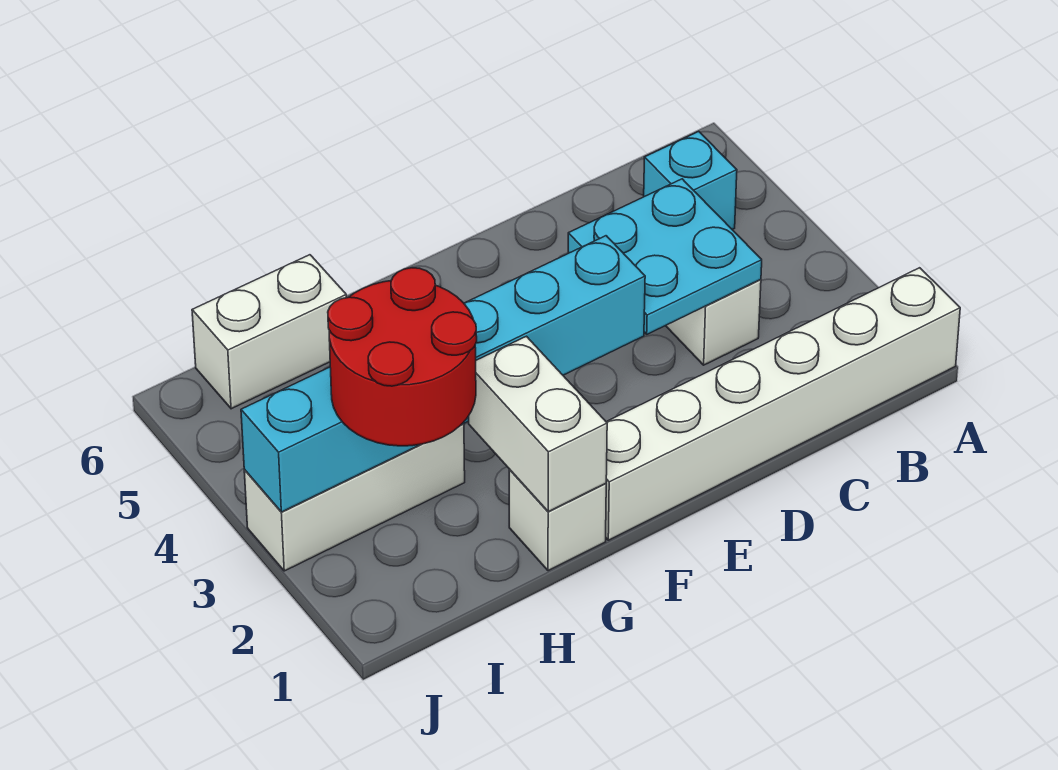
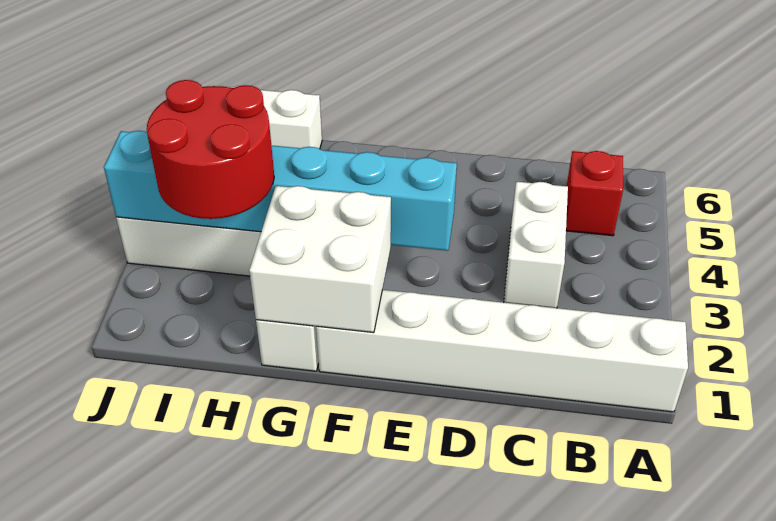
cyan 1x1 brick [644,132,737,229] -> red 1x1 brick [566,151,623,236]
cyan 2x2 plate [568,179,762,334] -> none
white 1x2 brick [469,336,607,512] -> white 2x2 brick [249,186,391,333]

